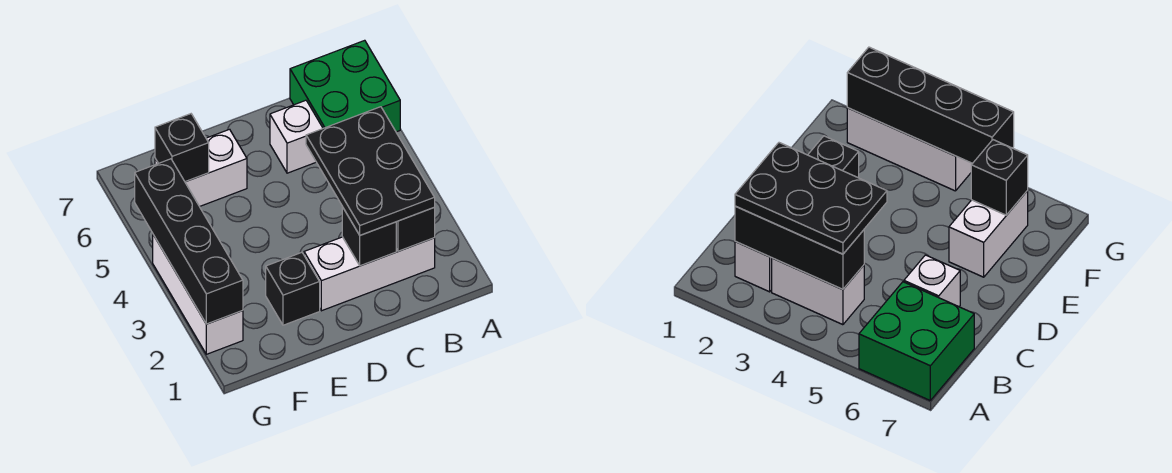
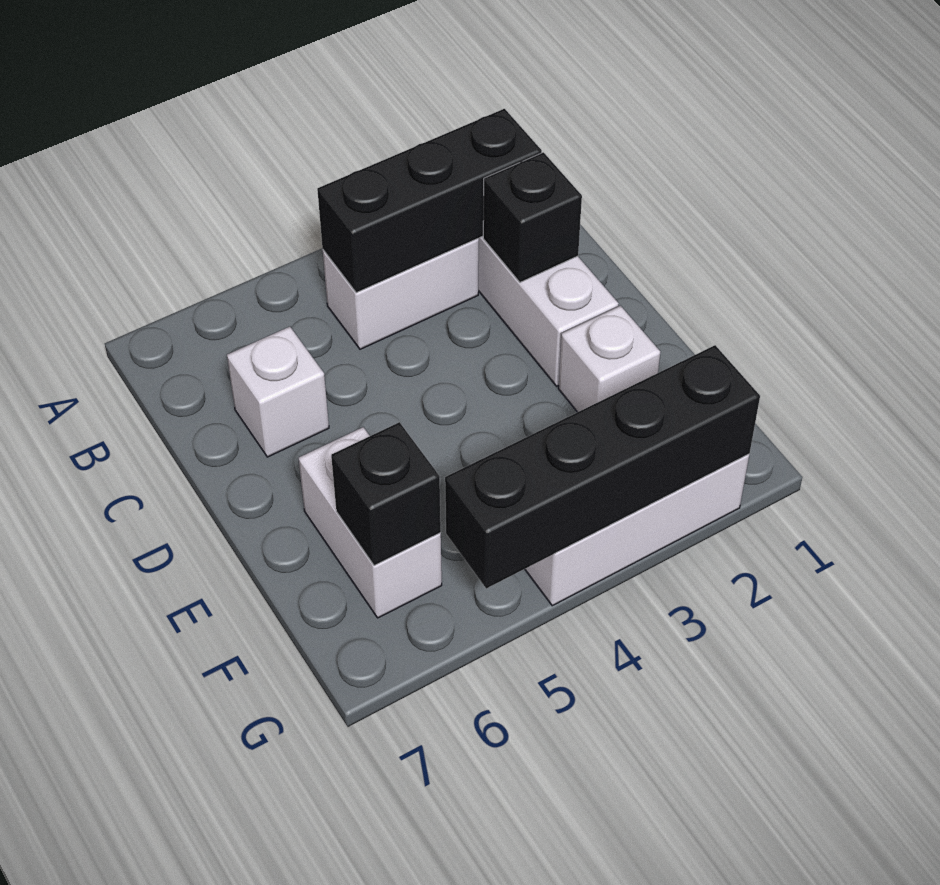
green 2x2 brick [290,40,400,132] -> none
black 2x3 plate [306,107,435,235] -> none
black 1x1 brick [266,253,320,325] -> white 1x1 brick [558,306,660,412]

